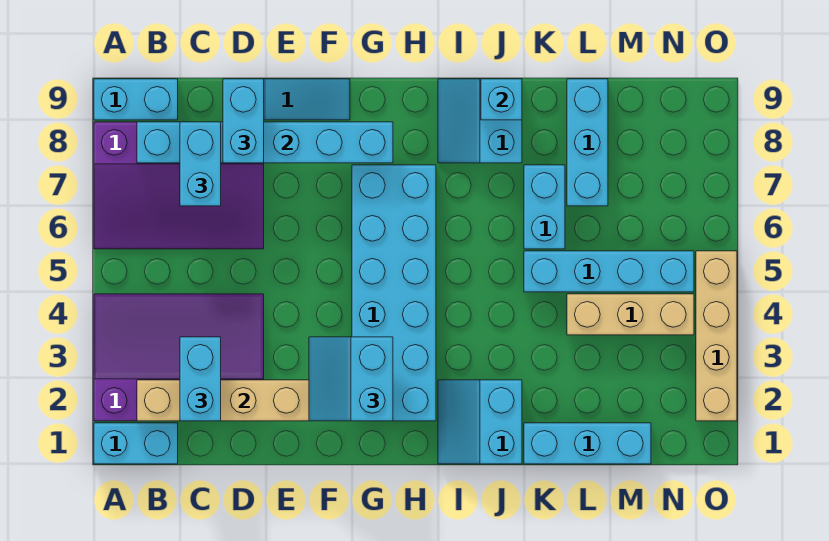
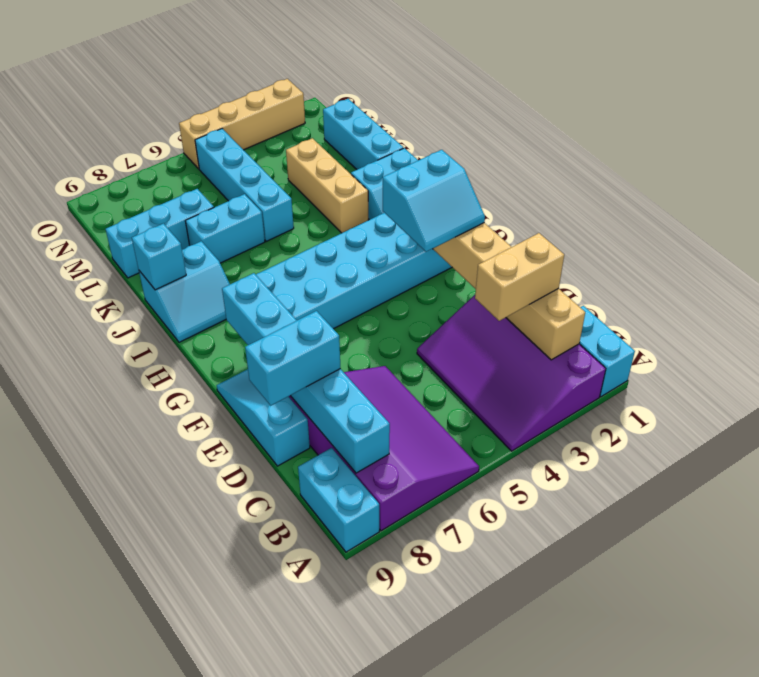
cyan 1x2 brick [180,337,221,421] -> tan 1x2 brick [475,233,564,321]
cyan 1x2 brick [180,122,221,206] -> none
tan 1x3 brick [567,294,694,335] -> tan 1x3 brick moved to [286,138,368,233]

